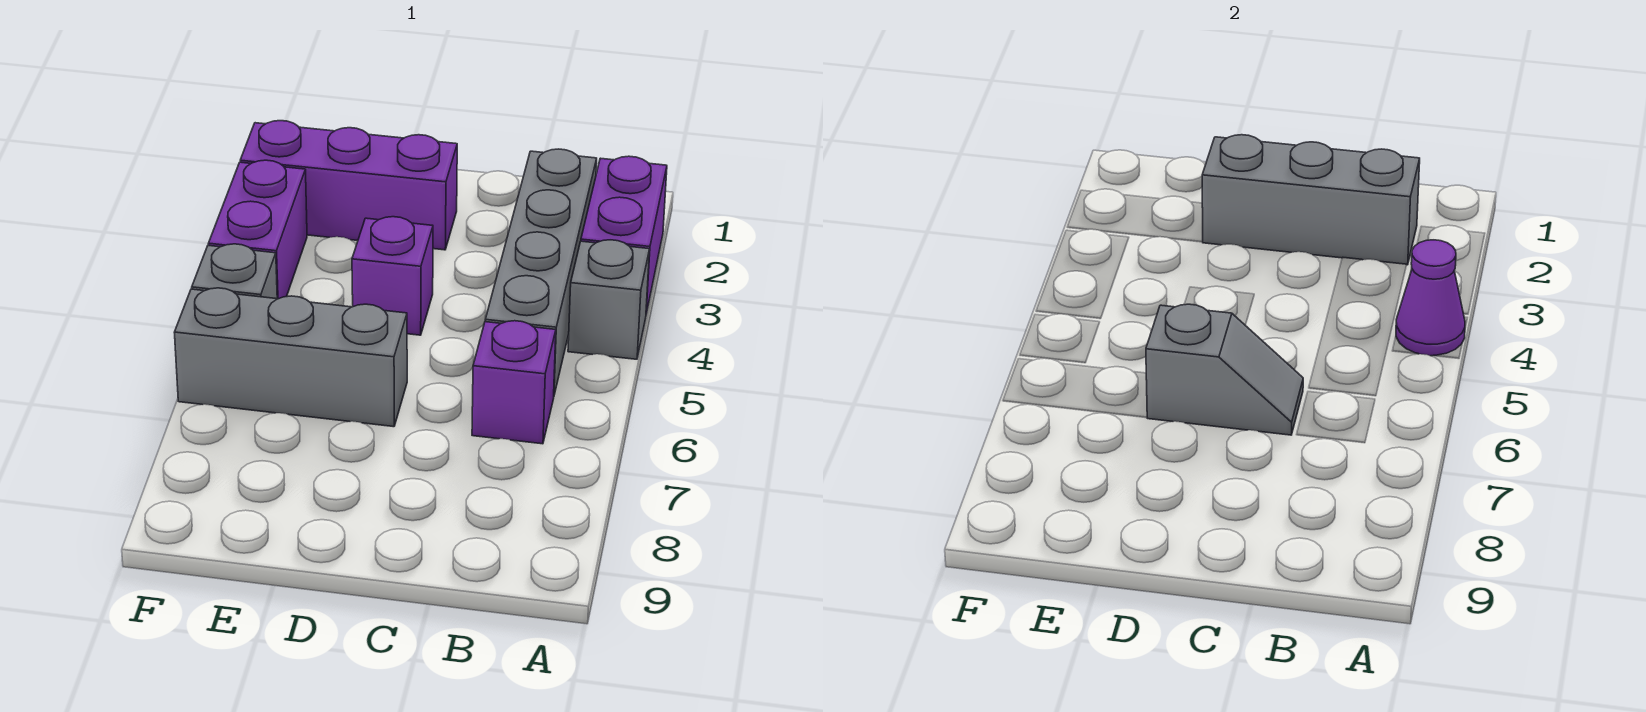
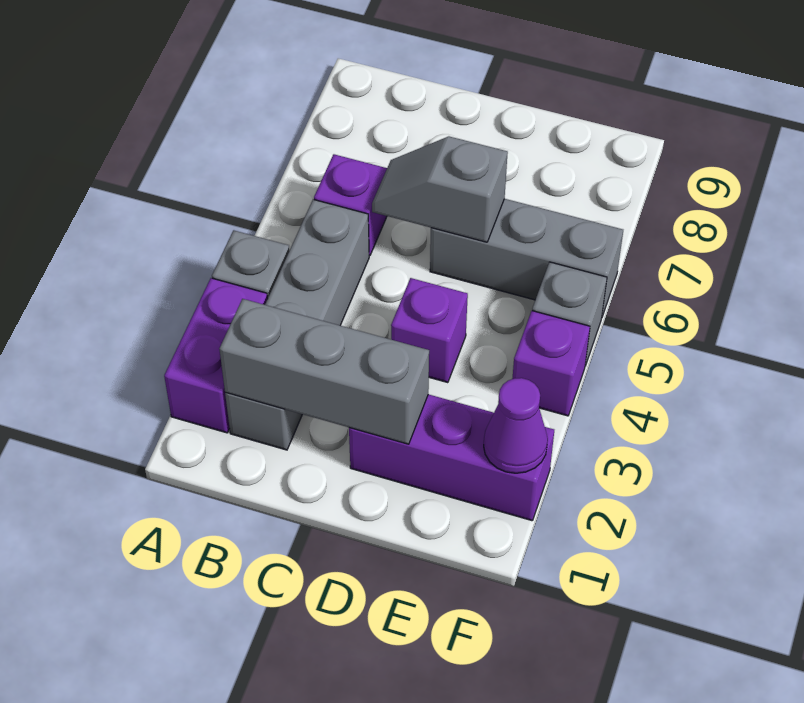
purple 1x1 cone [1396,240,1465,356] -> purple 1x1 cone moved to [484,378,548,473]
purple 1x2 brick [208,160,307,299] -> purple 1x1 brick [512,311,590,416]

